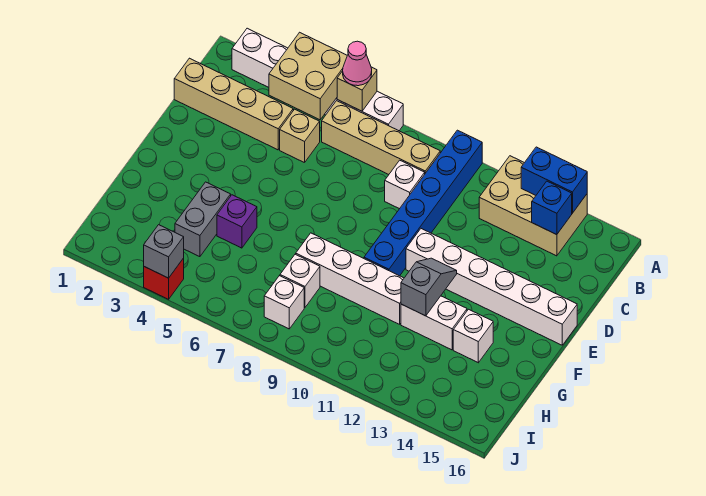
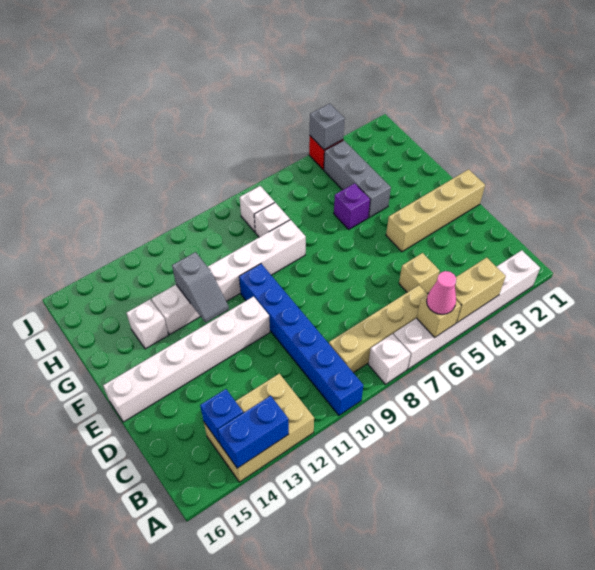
tan 2x2 brick [269,32,347,120] -> tan 1x2 brick [455,257,506,323]
tan 1x4 brick [174,58,293,150] -> tan 1x4 brick moved to [386,169,485,252]
white 1x1 brick [385,160,425,209] -> white 1x1 brick moved to [368,334,410,384]
grey 1x2 brick [175,182,231,257] -> grey 1x3 brick [324,140,391,218]

